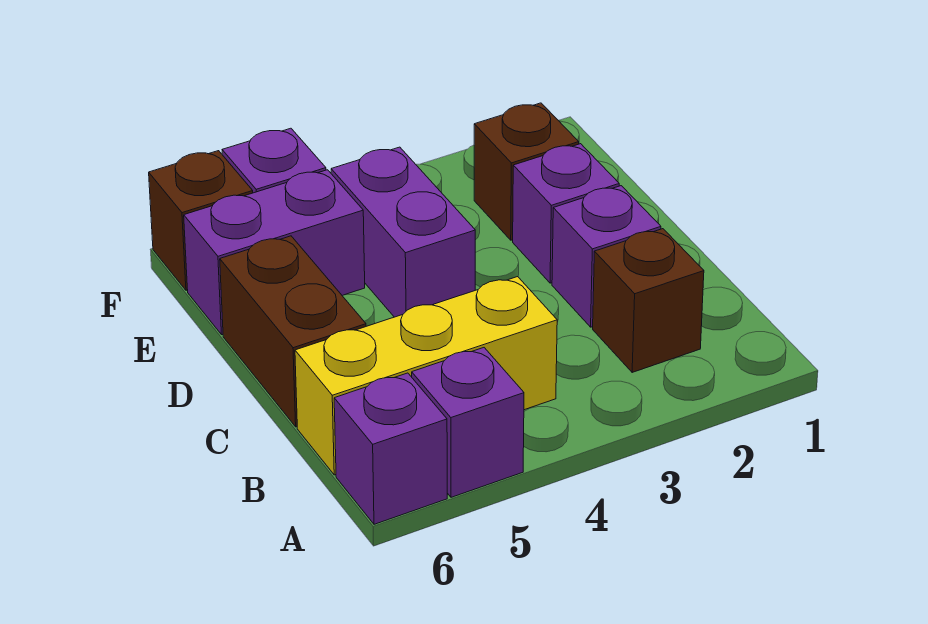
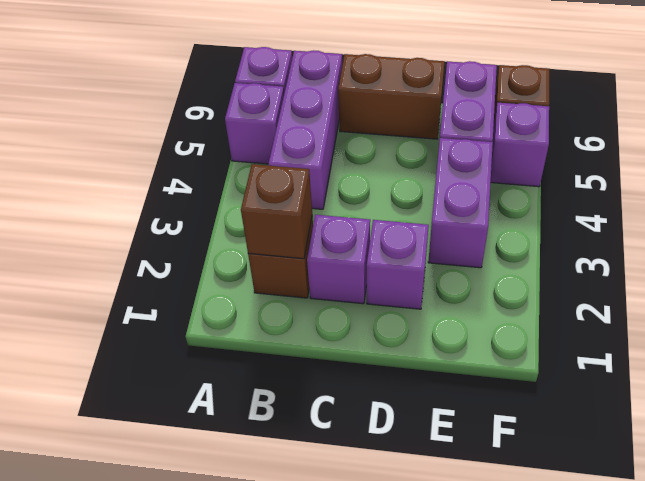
yellow 1x3 brick [295,277,557,475] -> purple 1x3 brick [268,50,342,209]
purple 1x2 brick [331,147,475,317] -> purple 1x2 brick turned to [428,138,493,268]
brown 1x1 brick [474,103,579,240] -> brown 1x1 brick moved to [241,164,312,259]

